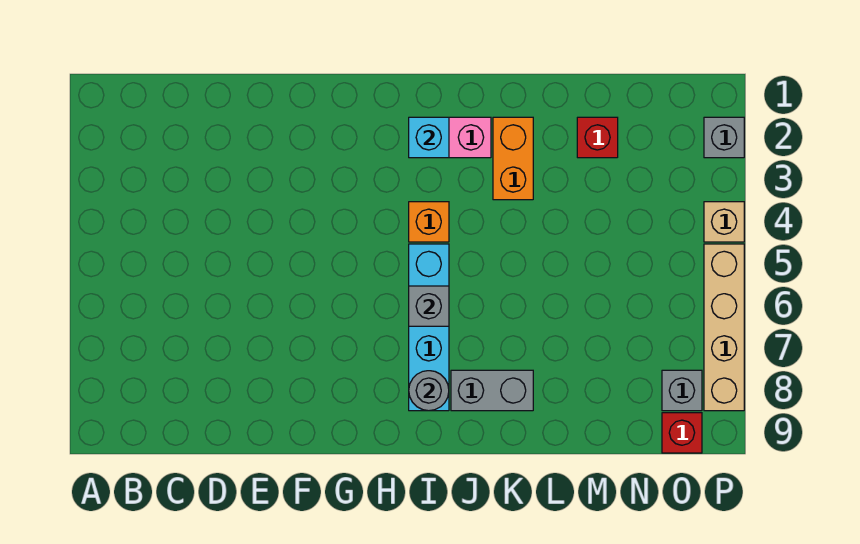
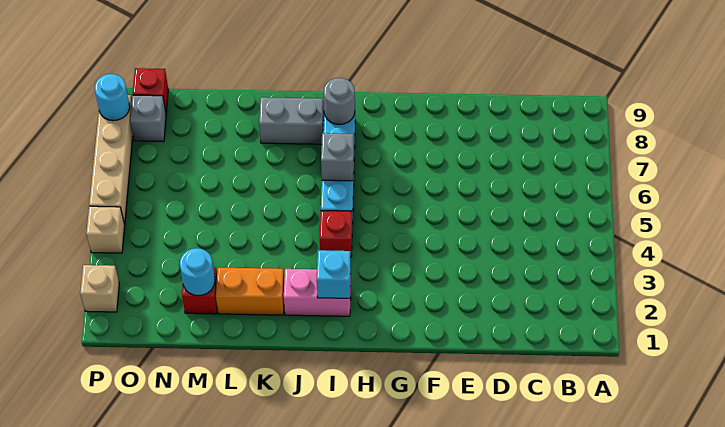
orange 1x1 brick [409,202,449,242] -> red 1x1 brick [320,211,352,257]
orange 1x2 brick [493,117,533,200] -> orange 1x2 brick turned to [216,268,284,315]
none -> cyan 1x1 round brick [180,248,215,296]
grey 1x1 brick [704,117,744,158] -> tan 1x1 brick [80,265,119,312]
none -> cyan 1x1 round brick [95,74,130,121]

